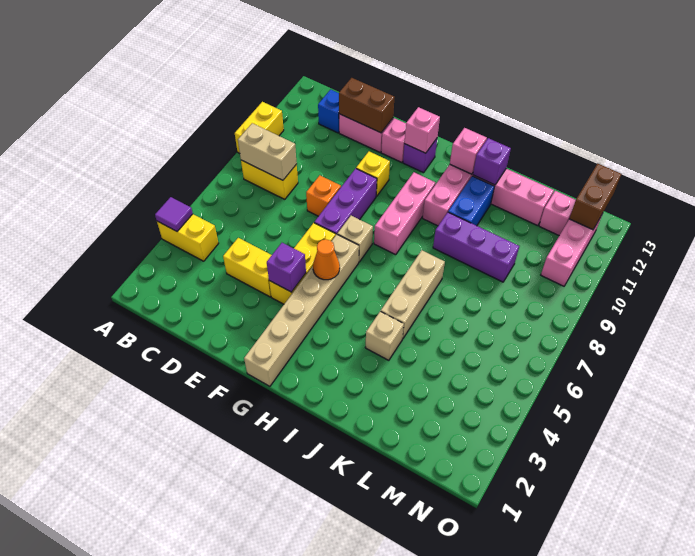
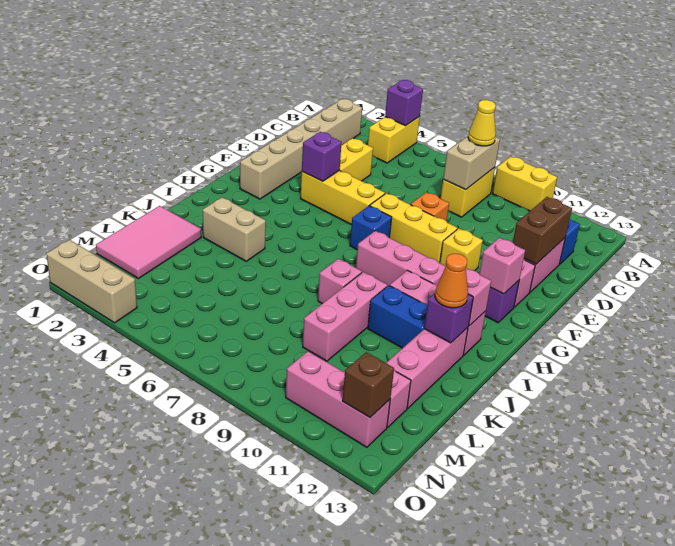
purple 1x1 tile [155,197,193,231] -> purple 1x1 brick [385,80,423,126]
none -> yellow 1x1 cone [468,100,496,146]
purple 1x3 brick [314,169,377,234] -> yellow 1x3 brick [370,193,457,263]
tan 1x6 brick [244,234,359,386] -> tan 1x6 brick turned to [240,99,362,199]
orange 1x1 cone [313,239,340,280] -> orange 1x1 cone moved to [435,254,468,308]
tan 1x1 brick [337,216,373,262] -> blue 1x1 brick [350,206,392,250]
tan 1x1 brick [365,311,404,360] -> tan 1x2 brick [203,197,266,261]
tan 1x3 brick [381,250,445,339] -> tan 1x3 brick moved to [46,240,137,323]
none -> pink 1x1 brick [318,259,362,304]
purple 1x3 brick [433,212,519,282] -> pink 1x3 brick [303,272,387,361]
none -> pink 2x3 tile [96,206,201,279]
brown 1x2 brick [569,164,621,230] -> brown 1x1 brick [343,352,394,417]

